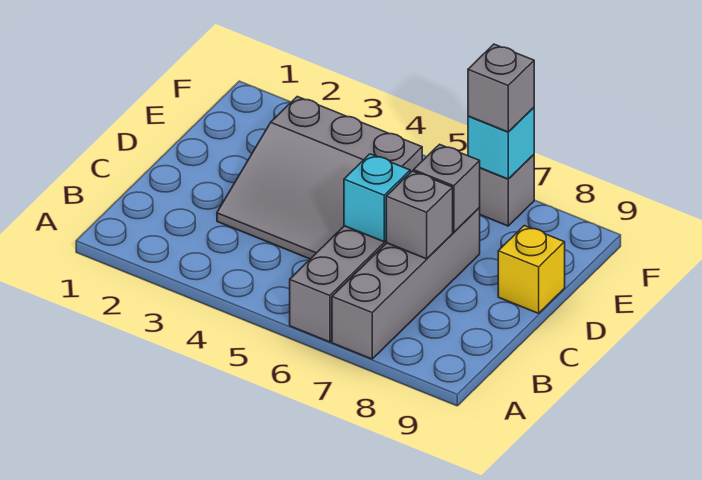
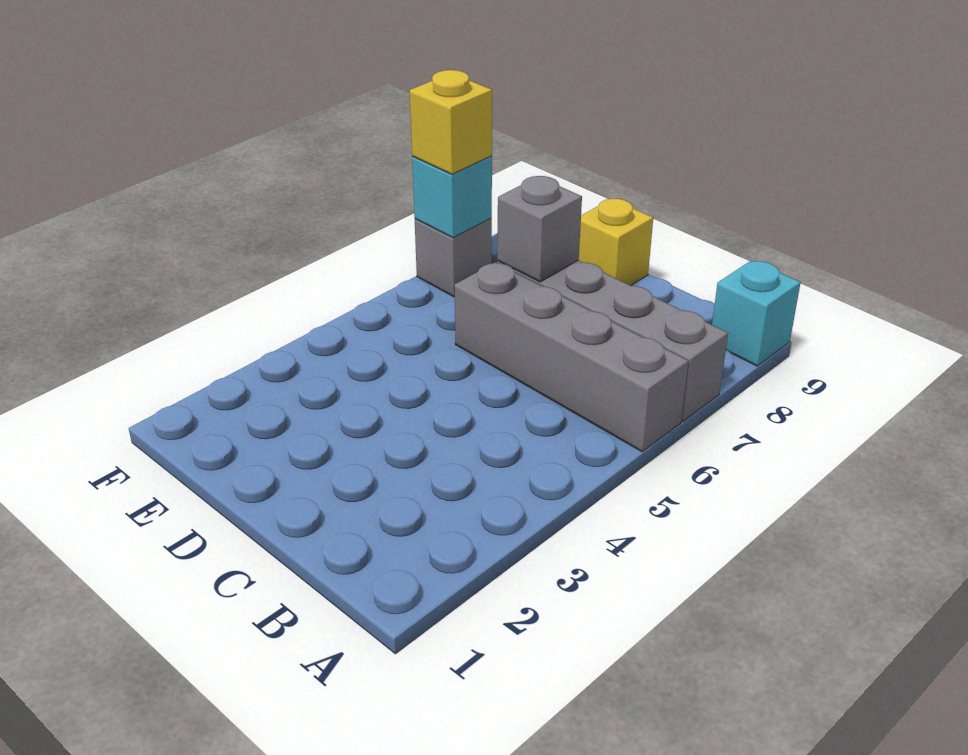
grey 3x3 slope [217,97,422,259] -> none
cyan 1x1 brick [344,154,410,242] -> cyan 1x1 brick moved to [712,260,801,366]
grey 1x1 brick [386,171,453,259] -> none
grey 1x1 brick [468,44,534,132] -> yellow 1x1 brick [410,70,492,174]

